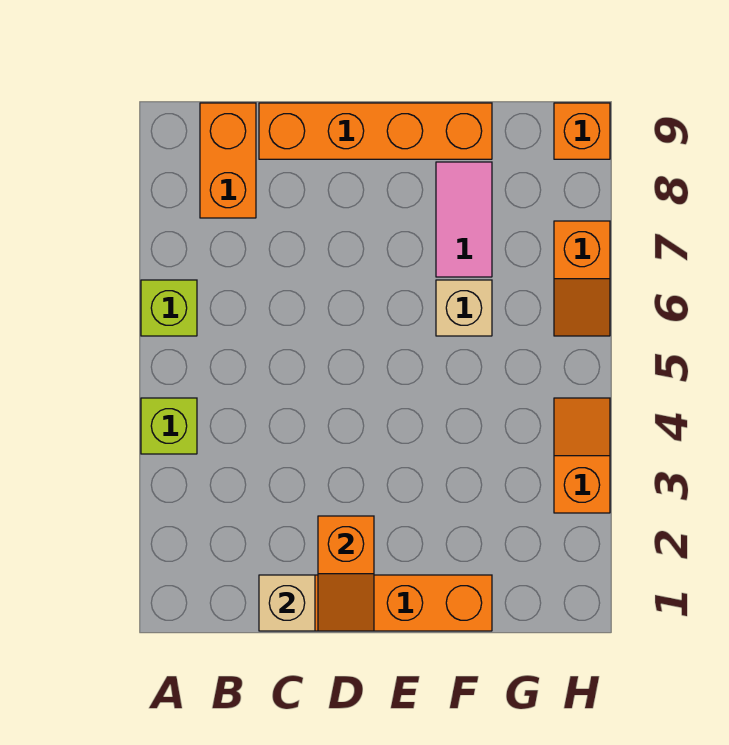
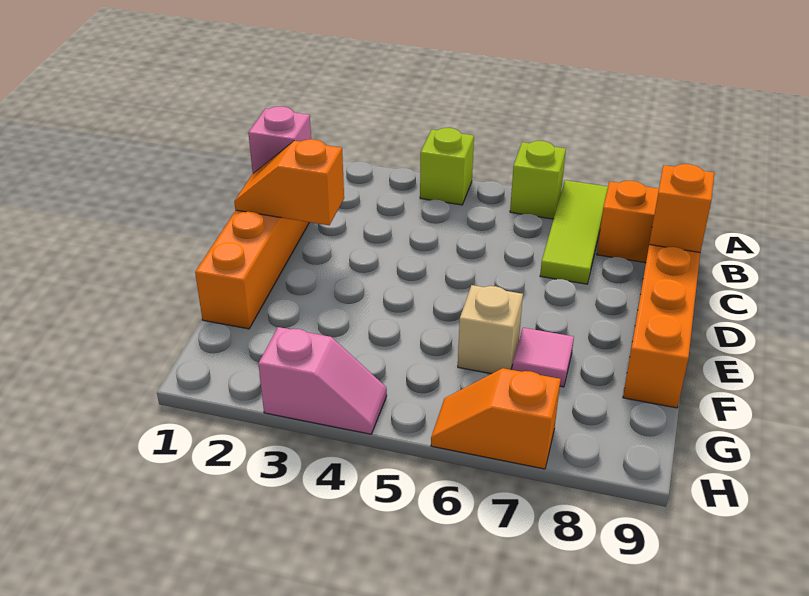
none -> lime 1x3 tile [540,180,608,284]
tan 1x1 brick [259,575,315,631] -> pink 1x1 brick [248,107,311,173]
pink 1x2 tile [436,162,492,277] -> pink 1x1 tile [512,328,574,387]
orange 1x2 slope [554,398,610,513] -> pink 1x2 slope [258,327,387,434]
orange 1x1 brick [554,103,610,159] -> orange 1x1 brick moved to [649,164,714,252]

